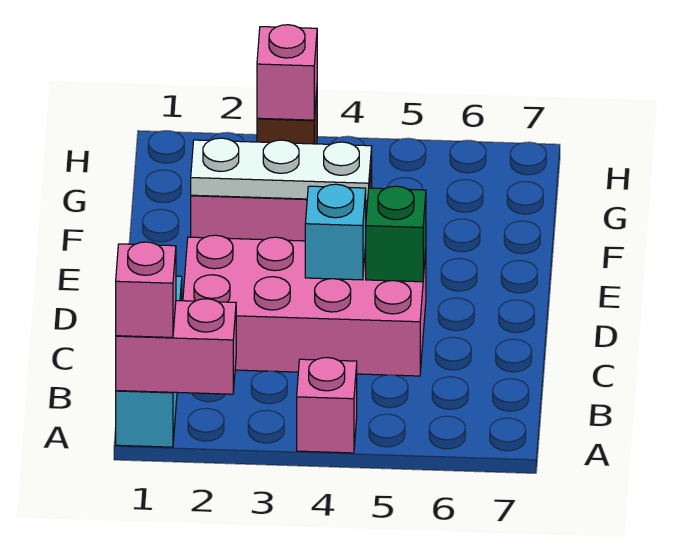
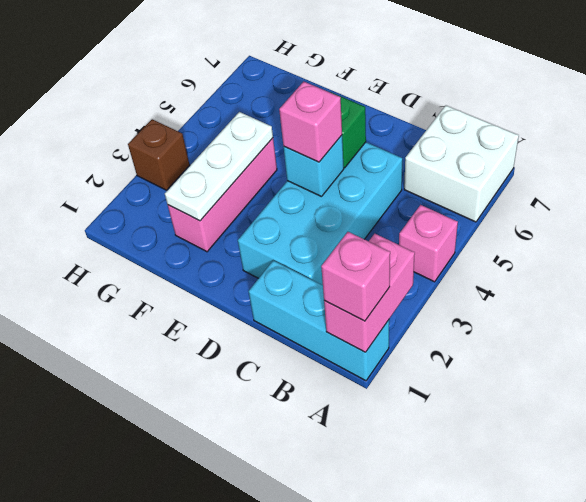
none -> white 2x2 brick [404,105,519,222]
pink 2x4 brick [183,235,426,376] -> cyan 2x4 brick [238,142,402,285]
pink 1x1 brick [257,25,317,120] -> pink 1x1 brick moved to [279,82,342,162]

